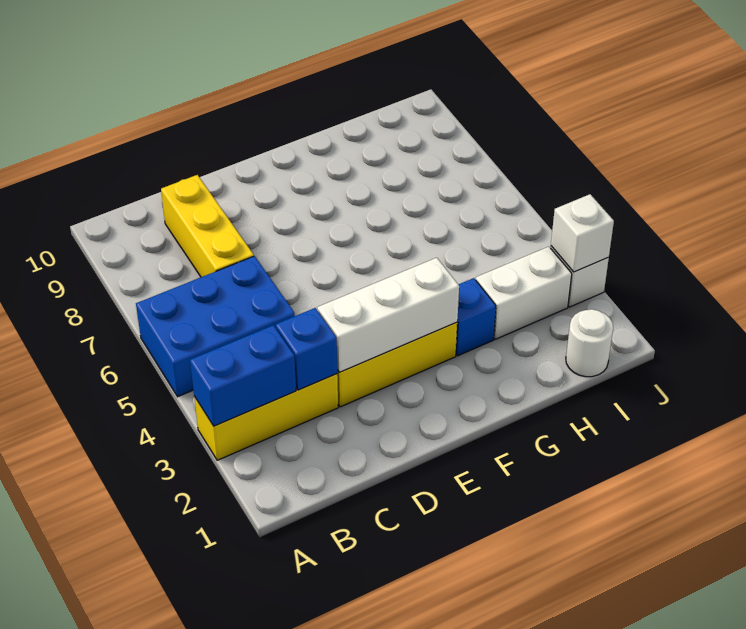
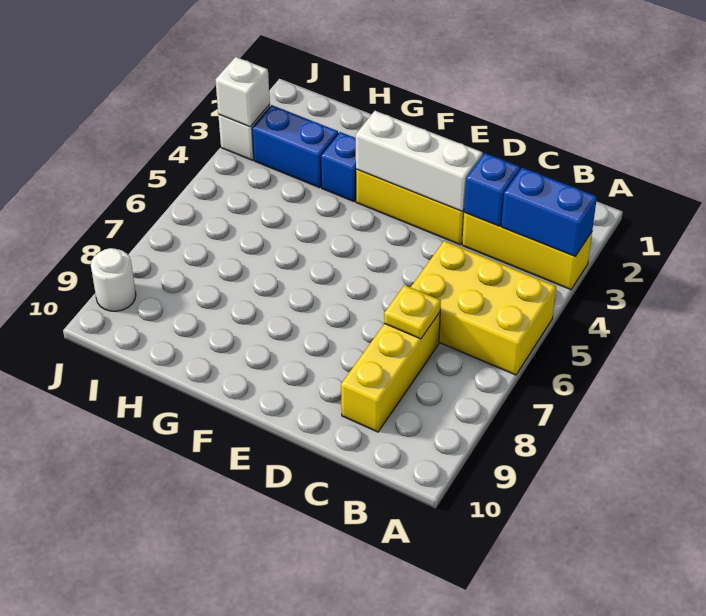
blue 2x3 brick [136,256,295,397] -> yellow 2x3 brick [411,241,556,375]
none -> yellow 1x1 plate [384,285,441,339]
white 1x2 brick [476,247,572,339] -> blue 1x2 brick [252,105,338,188]
white 1x1 round brick [566,309,613,377] -> white 1x1 round brick moved to [91,248,136,311]

